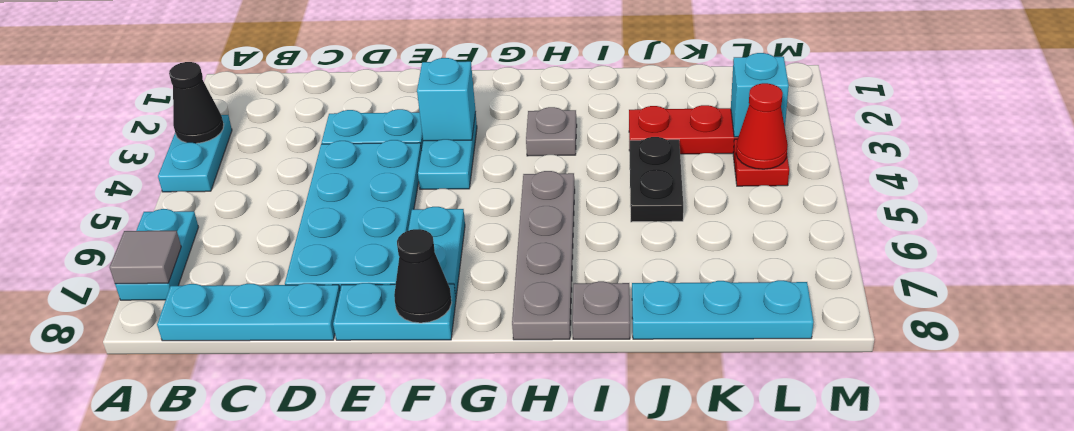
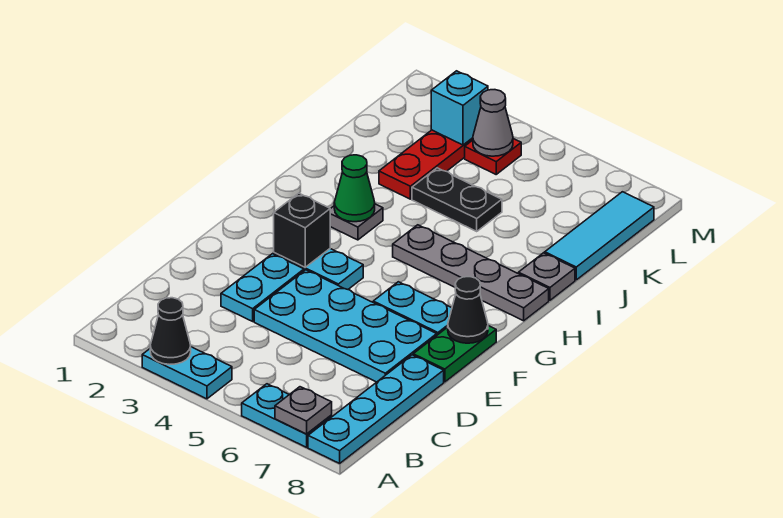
grey 1x1 tile [110,231,181,284] -> grey 1x1 plate [275,387,332,434]
cyan 1x3 plate [157,283,340,341] -> cyan 1x4 plate [308,355,444,463]
cyan 1x2 plate [333,283,456,340] -> green 1x2 plate [413,326,496,382]
cyan 1x1 brick [417,58,476,141] -> black 1x1 brick [274,193,330,267]
none -> green 1x1 cone [334,155,375,222]
cyan 1x3 plate [632,280,814,339] -> cyan 1x3 tile [545,192,654,280]
red 1x1 cone [736,83,788,169] -> grey 1x1 cone [473,90,513,156]

